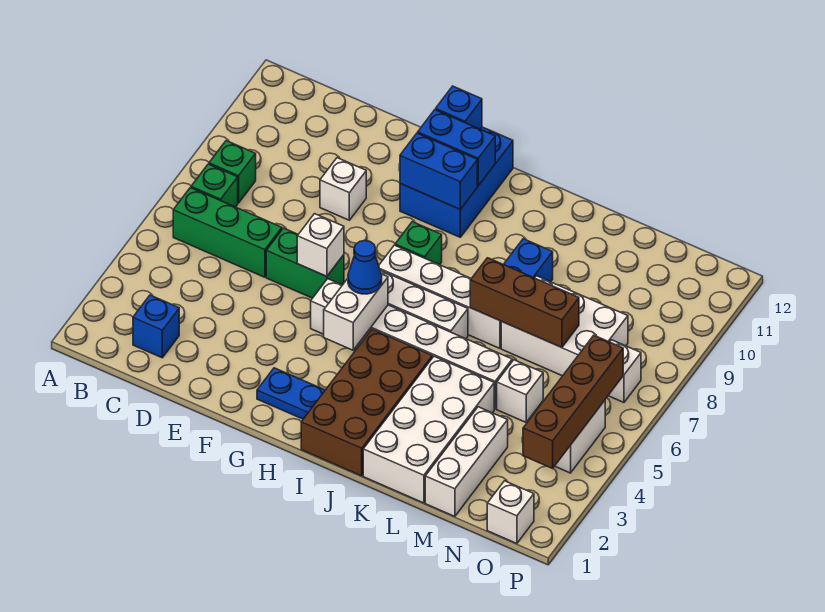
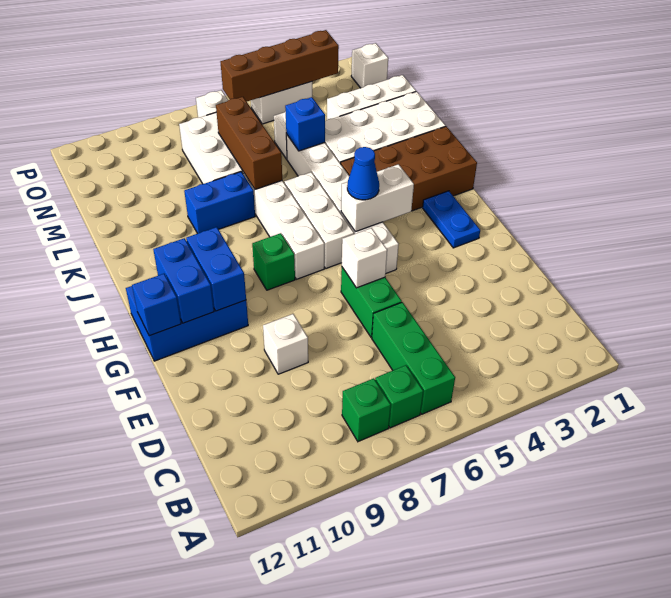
blue 1x1 brick [133,295,179,358] -> blue 1x1 brick moved to [285,97,325,151]

